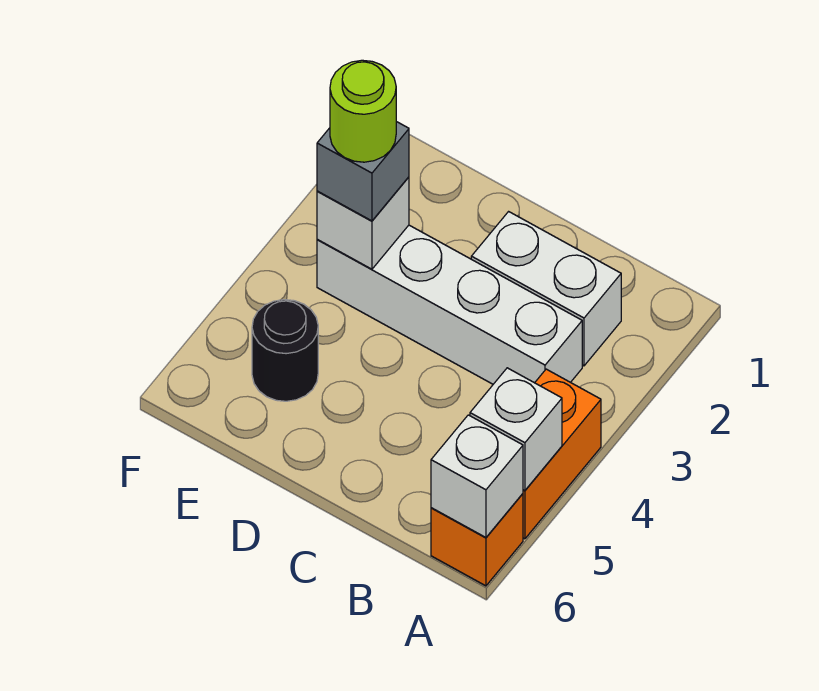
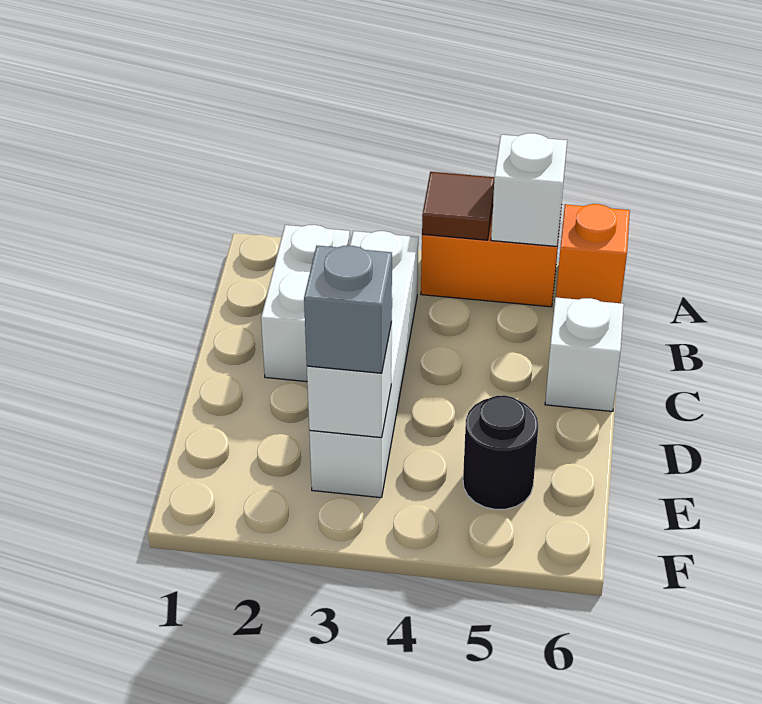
none -> brown 1x1 tile [422,172,494,240]
white 1x1 brick [431,415,523,537] -> white 1x1 brick moved to [545,297,624,411]
lime 1x1 round brick [330,60,396,162] -> none

